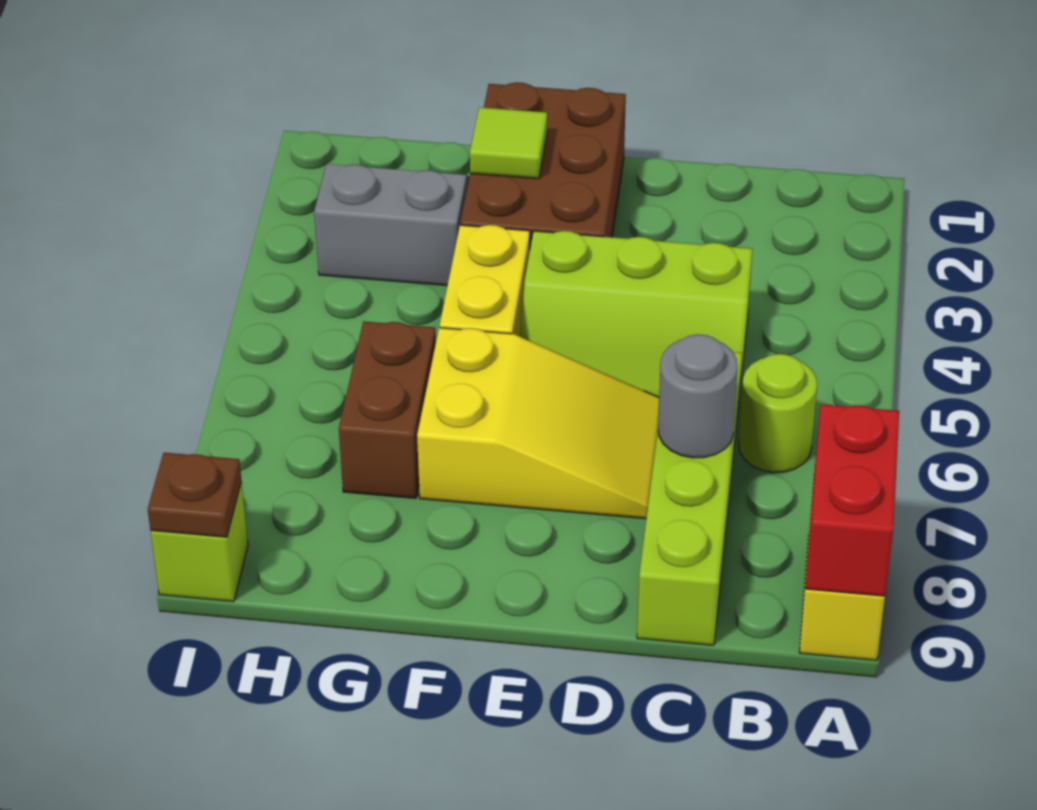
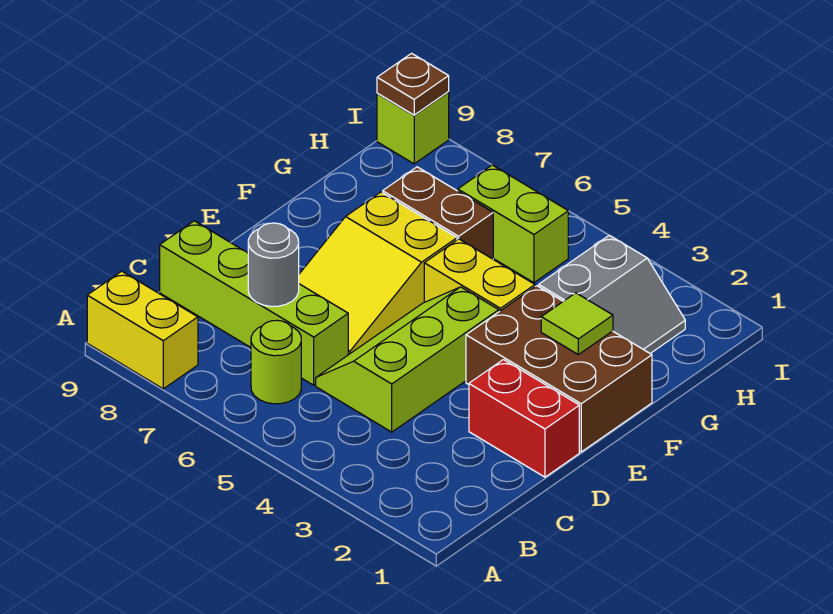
red 1x2 brick [805,404,899,596] -> red 1x2 brick moved to [469,360,579,477]
none -> lime 1x2 brick [458,165,568,283]

